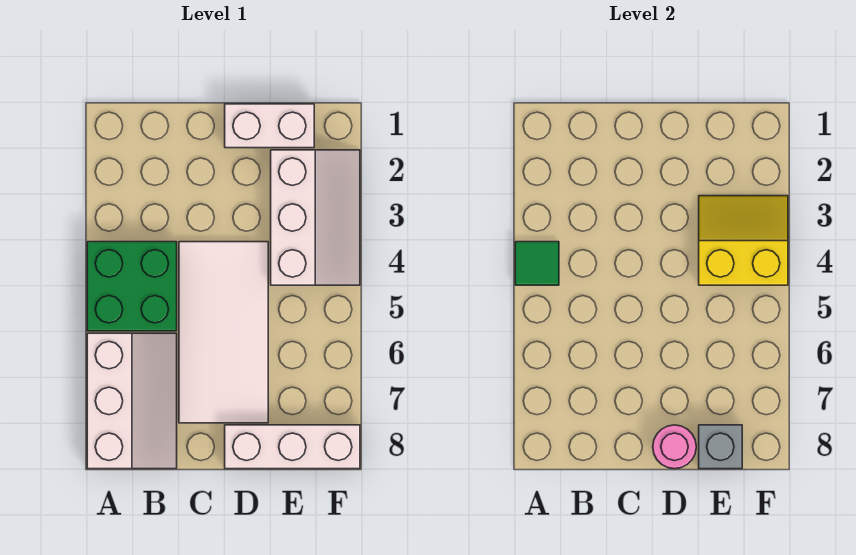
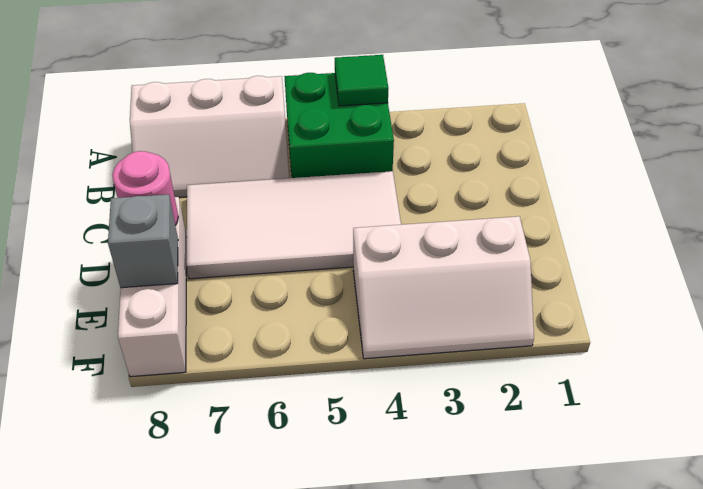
white 1x2 brick [225,104,314,148] -> none
yellow 2x2 slope [699,196,788,285] -> none

